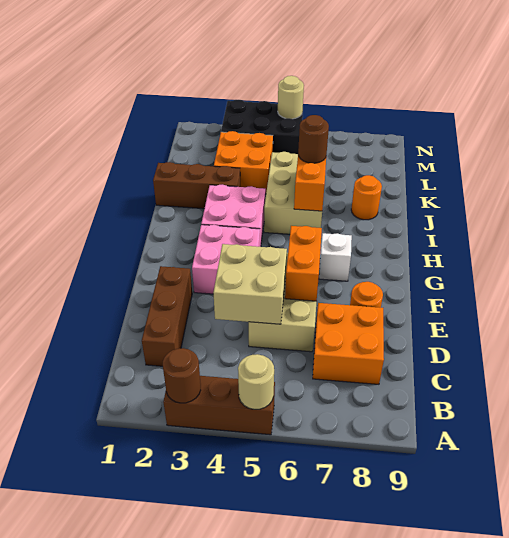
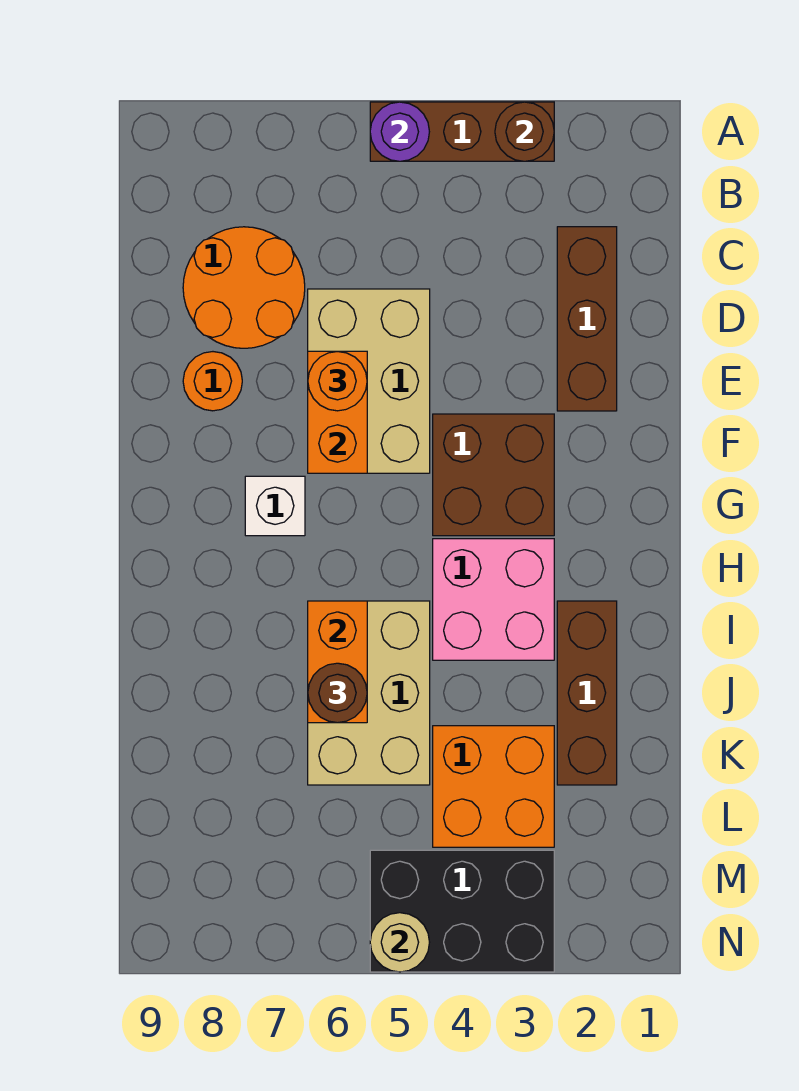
tan 1x1 round brick [238,354,274,409] -> purple 1x1 round brick [370,102,429,161]
orange 2x2 brick [313,303,384,384] -> orange 2x2 round brick [183,227,305,348]
tan 2x2 brick [213,244,287,324] -> none
pink 2x2 brick [192,225,260,294] -> brown 2x2 brick [433,414,554,536]
brown 1x3 brick [153,162,240,209] -> brown 1x3 brick turned to [557,601,617,785]
orange 1x1 round brick [351,175,382,220] -> orange 1x1 round brick moved to [308,351,367,411]

